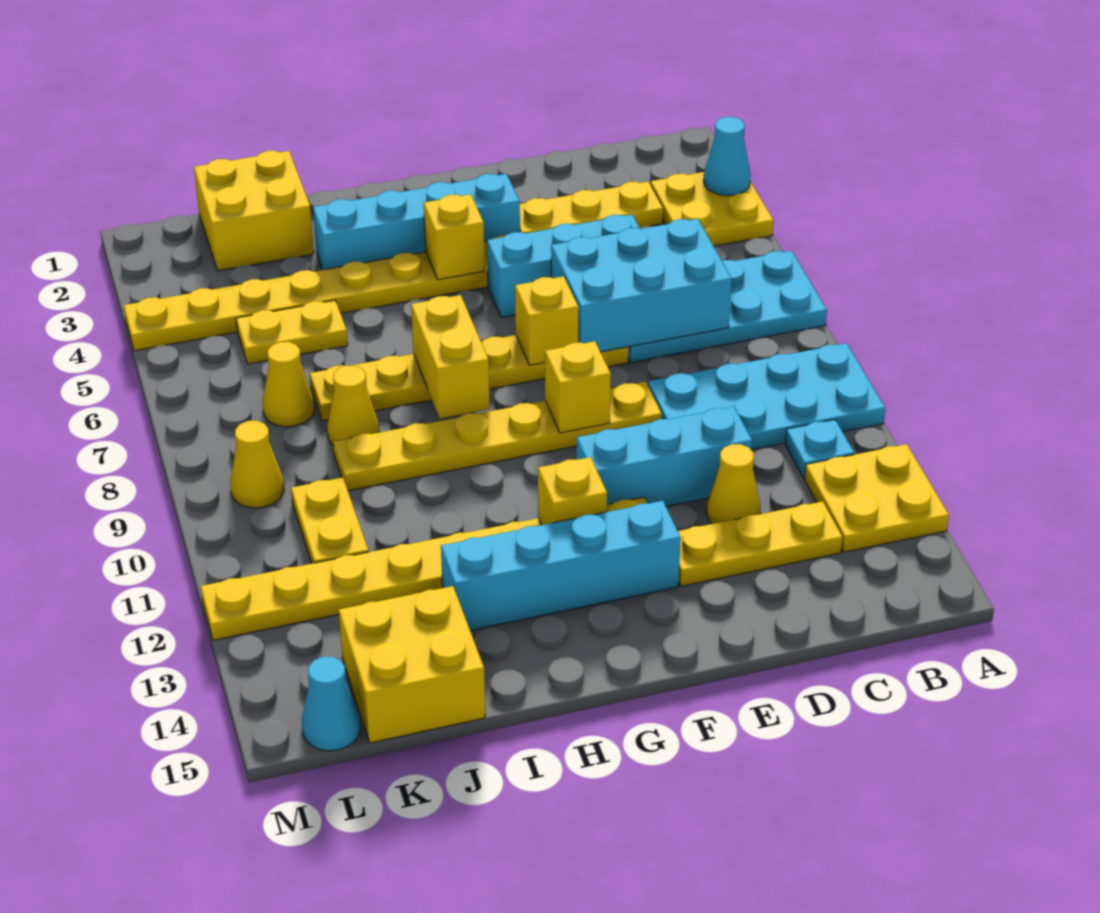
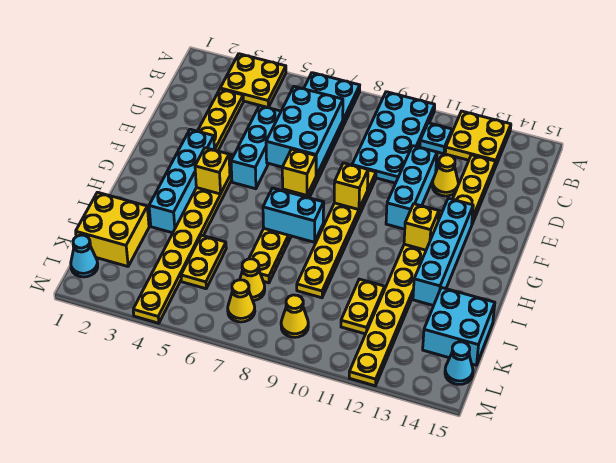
cyan 1x1 cone [704,117,751,196] -> cyan 1x1 cone moved to [71,235,98,277]
yellow 1x2 brick [411,295,490,418] -> cyan 1x2 brick [263,188,324,242]
yellow 1x1 cone [327,366,379,445] -> yellow 1x1 cone moved to [228,280,255,322]
yellow 2x2 brick [339,586,485,743] -> cyan 2x2 brick [423,287,495,365]
yellow 1x2 plate [291,478,369,563] -> yellow 1x2 plate turned to [341,279,385,334]

